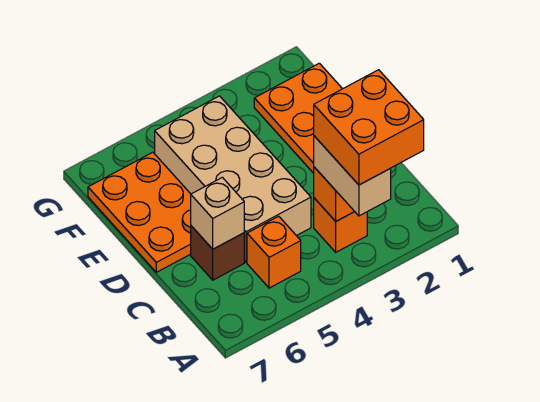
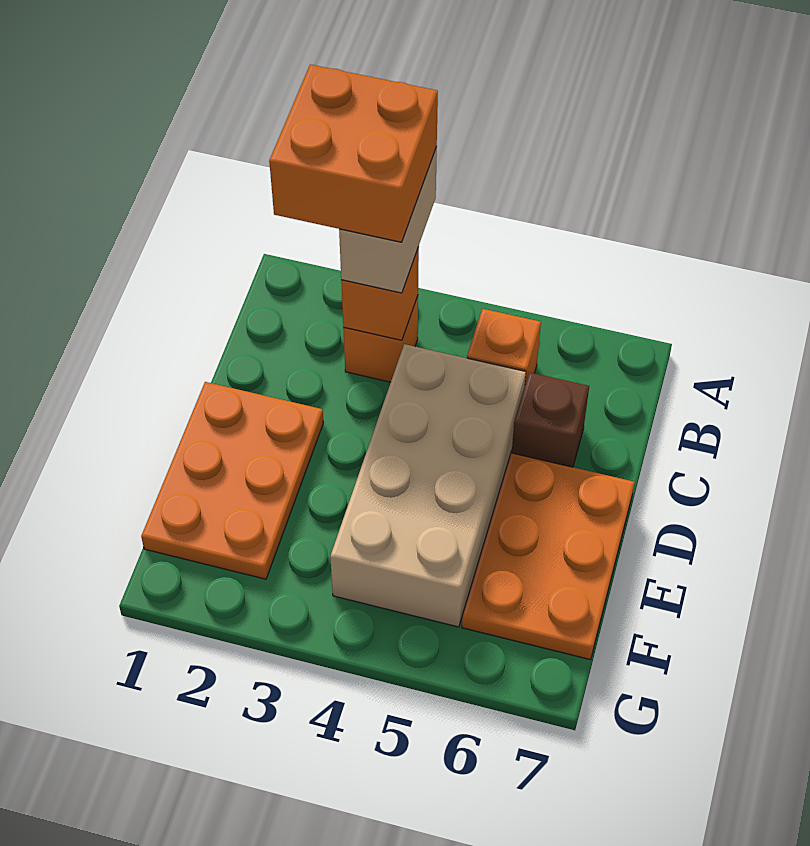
tan 1x1 brick [191,177,244,249] -> none

